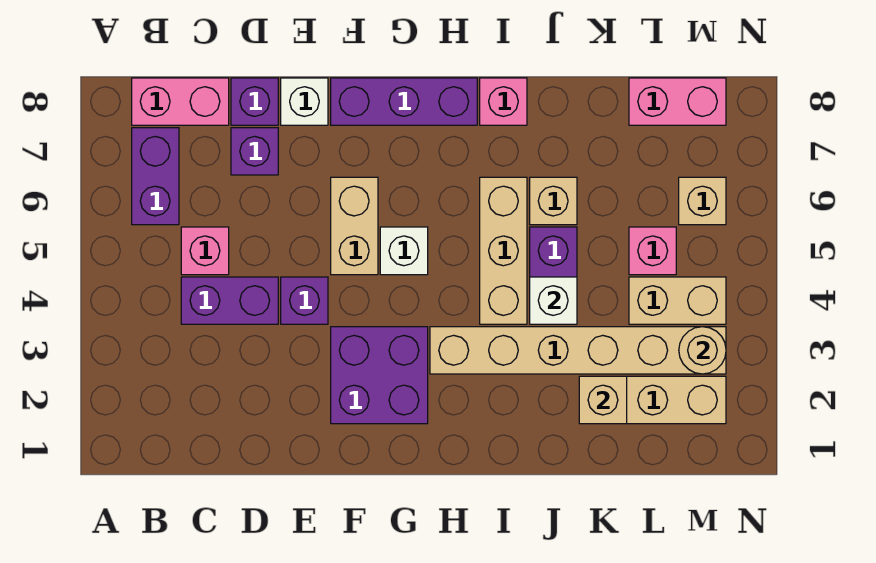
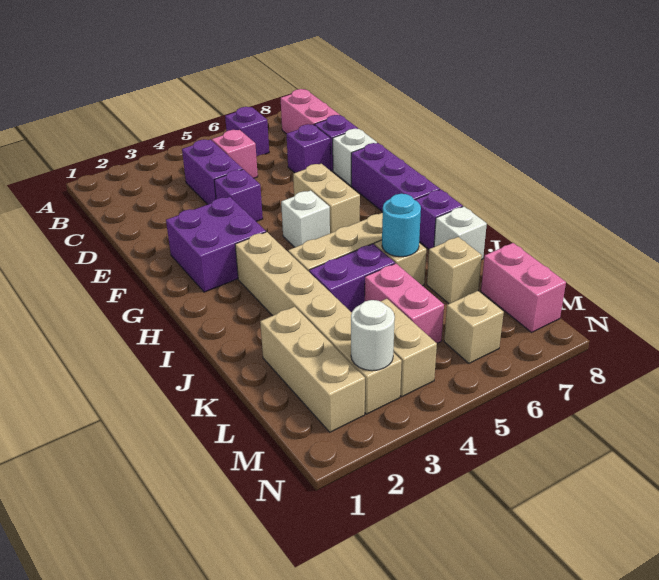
purple 1x2 brick [132,128,179,225] -> purple 1x1 brick [225,107,269,157]
tan 1x2 brick [331,177,378,275] -> tan 1x2 brick turned to [293,164,360,233]
pink 1x1 brick [480,78,527,125] -> purple 1x1 brick [415,190,463,249]
white 1x1 brick [530,277,577,324] -> white 1x1 brick moved to [434,206,487,260]
none -> cyan 1x1 round brick [382,194,421,257]
tan 1x1 brick [579,376,627,424] -> tan 1x1 brick moved to [427,237,482,304]
pink 1x1 brick [629,227,676,275] -> pink 1x2 brick [365,263,444,343]
tan 1x1 round brick [679,327,726,374] -> white 1x1 round brick [351,300,395,371]

